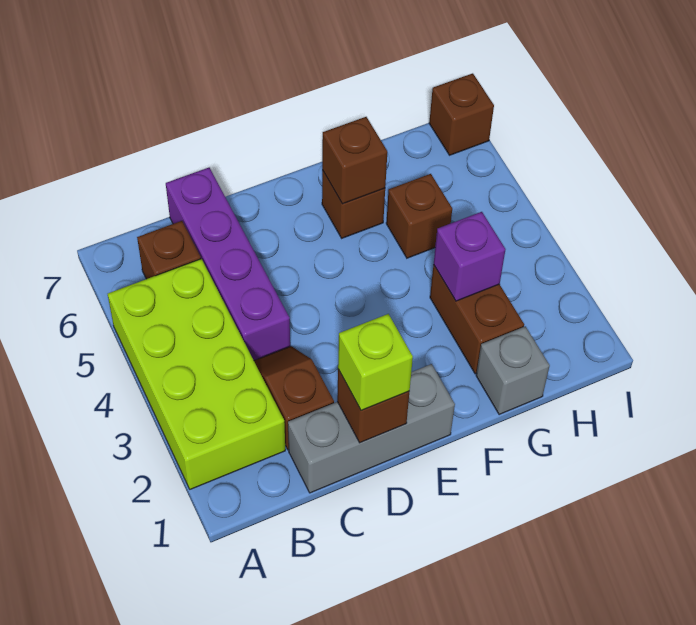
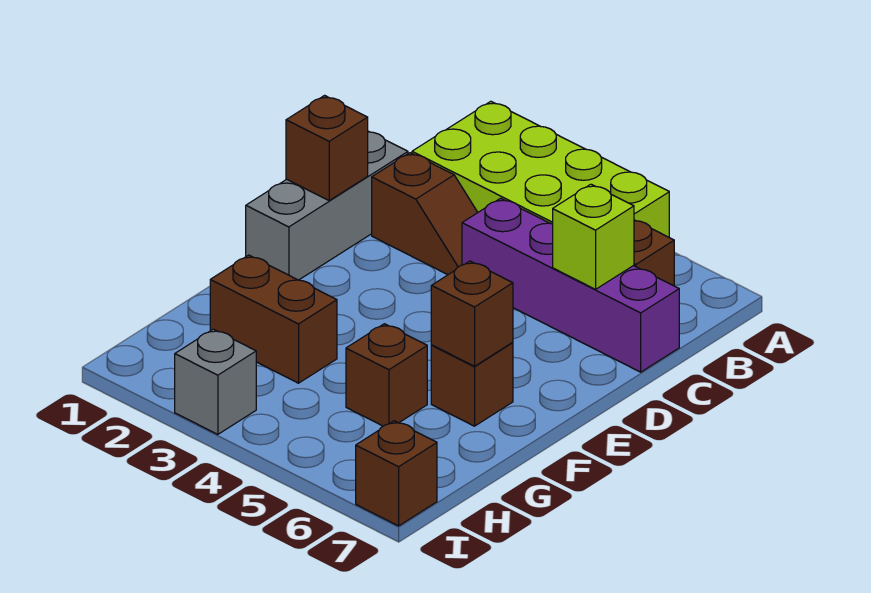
lime 1x1 brick [338,314,413,411] -> lime 1x1 brick moved to [553,184,634,289]
grey 1x1 brick [476,326,550,415] -> grey 1x1 brick moved to [175,329,256,434]
purple 1x1 brick [434,212,506,301] -> none

